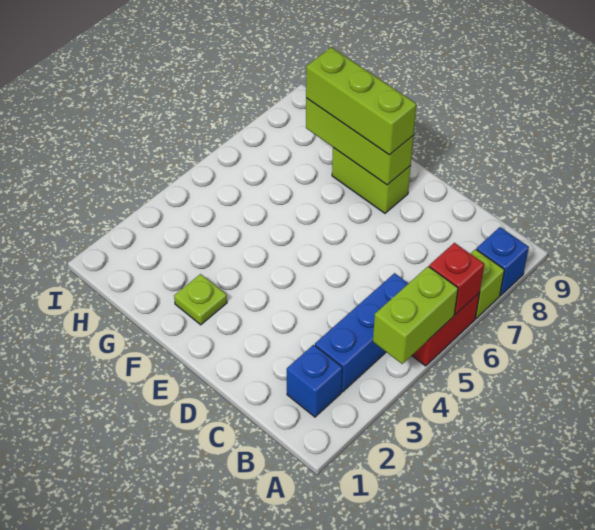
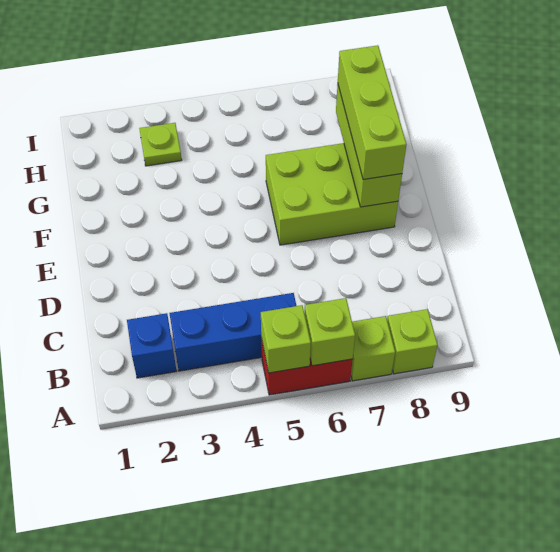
lime 1x2 brick [373,266,458,364] -> lime 1x1 brick [261,305,311,373]
red 1x1 brick [429,243,484,315] -> lime 1x1 brick [304,298,355,366]
blue 1x1 brick [476,227,529,296] -> lime 1x1 brick [387,309,438,374]
lime 1x2 brick [332,148,411,213] -> lime 2x3 brick [266,143,398,245]
lime 1x1 plate [174,274,227,325] -> lime 1x1 plate moved to [139,123,182,166]

